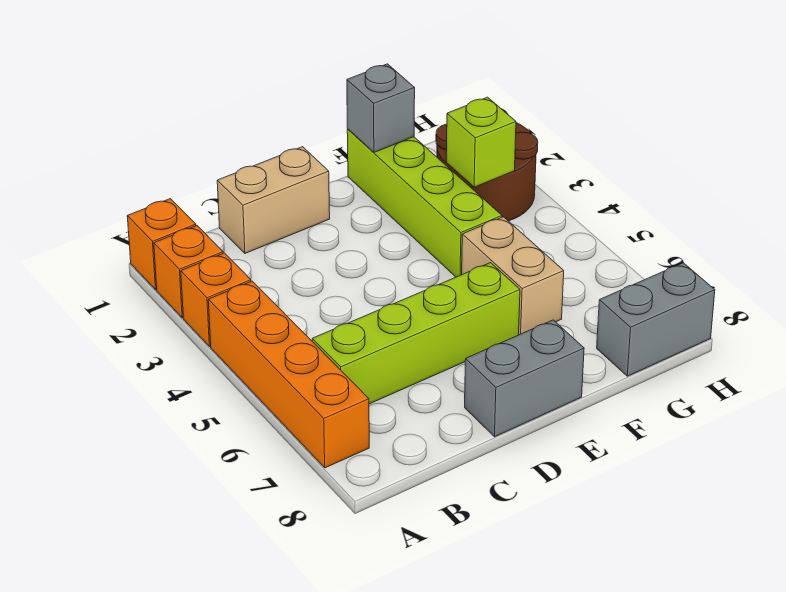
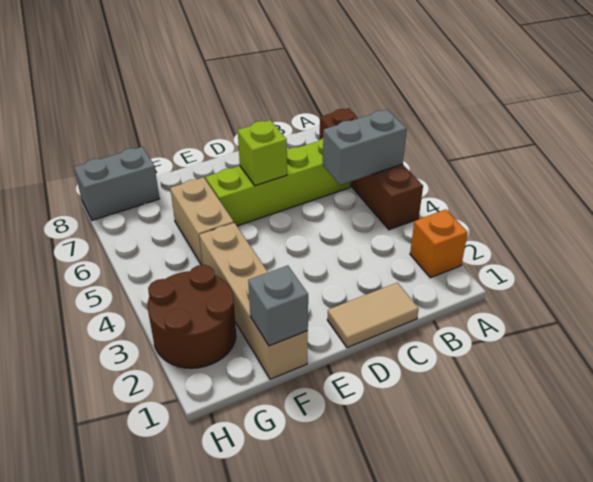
orange 1x1 brick [127,199,196,290] -> none
orange 1x1 brick [181,253,251,347] -> none
orange 1x4 brick [208,281,369,468] -> brown 1x4 brick [320,108,423,230]
tan 1x2 brick [217,147,330,253] -> tan 1x2 tile [327,283,419,348]
grey 1x2 brick [465,320,584,437] -> grey 1x2 brick moved to [323,110,407,185]
lime 1x4 brick [347,129,502,277] -> tan 1x4 brick [199,223,308,379]
lime 1x1 brick [446,97,516,187] -> lime 1x1 brick moved to [238,120,287,186]

